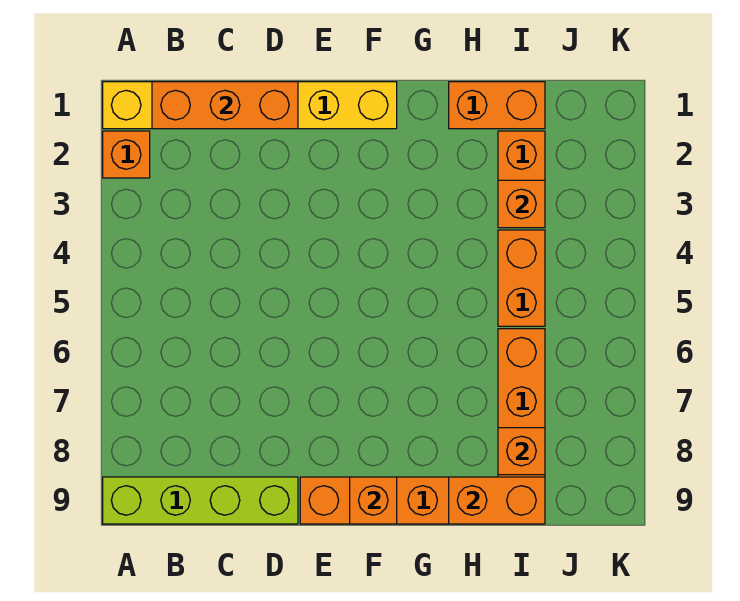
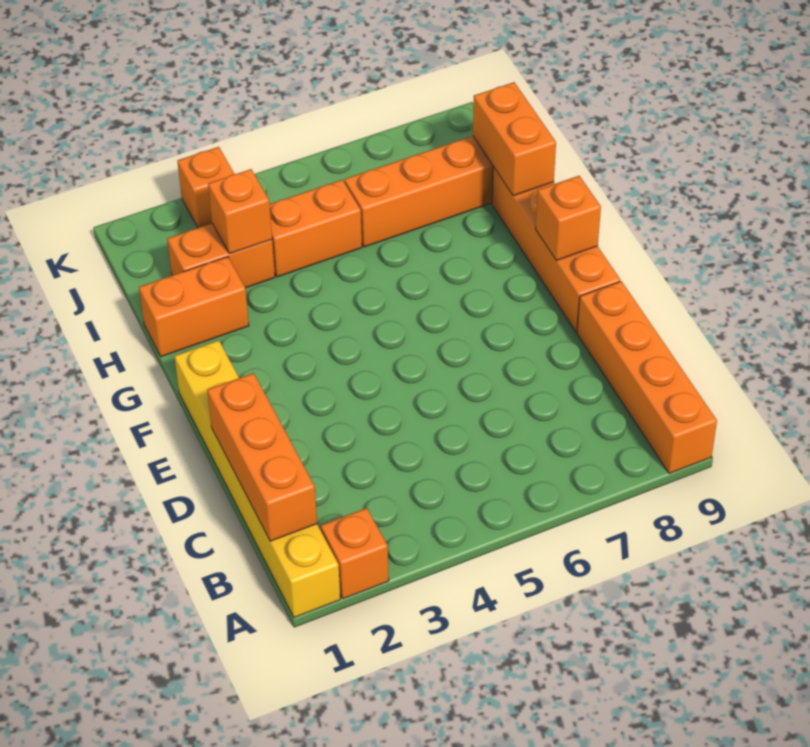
lime 1x4 brick [103,477,298,524] -> orange 1x4 brick [577,281,717,474]
orange 1x2 brick [449,82,545,129] -> orange 1x2 brick turned to [139,257,249,357]
orange 1x1 brick [498,428,545,475] -> orange 1x1 brick moved to [177,147,234,228]

